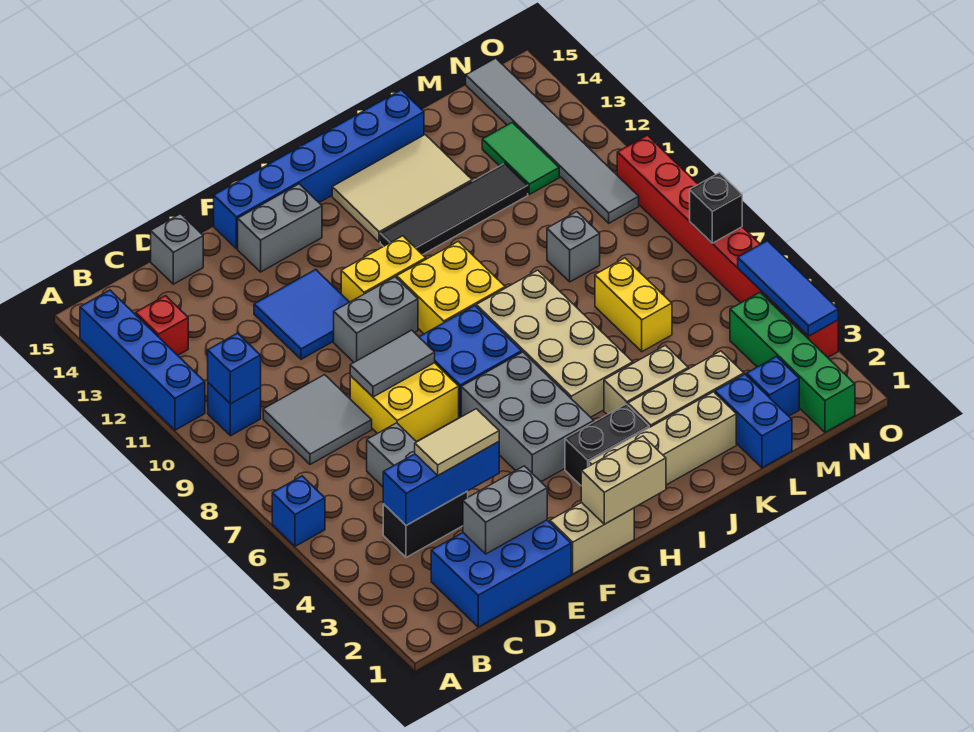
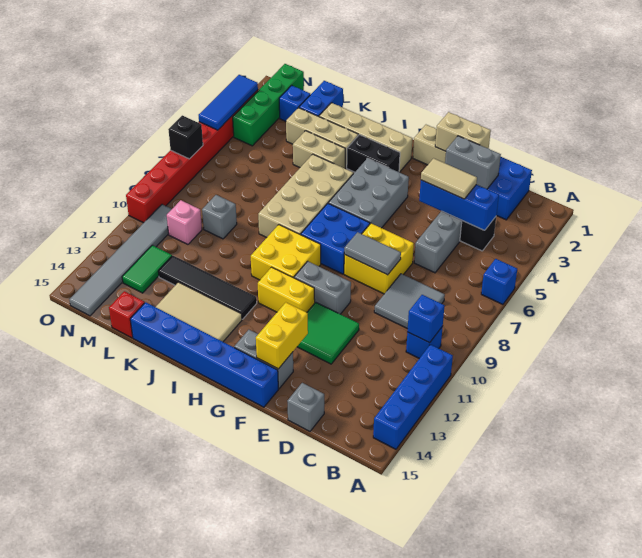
red 1x1 brick [136,296,188,355] -> red 1x1 brick moved to [109,291,145,338]
blue 2x2 tile [254,269,349,359] -> green 2x2 tile [297,302,359,364]
tan 1x2 brick [581,436,666,524] -> tan 1x2 brick moved to [435,112,491,151]
yellow 1x2 brick [595,258,672,352] -> yellow 1x2 brick moved to [256,303,308,369]
none -> pink 1x1 brick [167,200,202,244]

